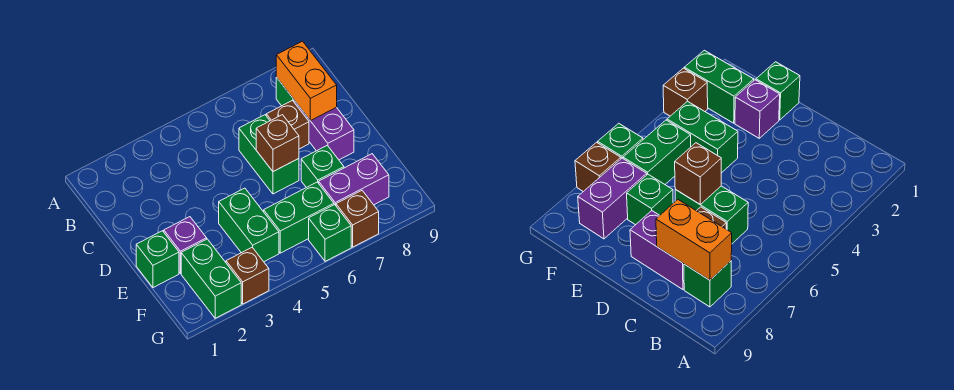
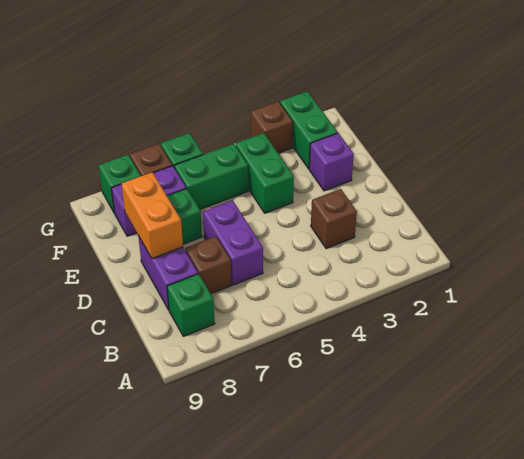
orange 1x2 brick [276,41,337,121] -> orange 1x2 brick moved to [121,172,183,259]
green 1x2 brick [239,115,299,194] -> purple 1x2 brick [203,200,263,285]
brown 1x1 brick [256,115,299,171] -> brown 1x1 brick moved to [311,189,357,249]
green 1x1 brick [136,231,179,288] -> green 1x1 brick moved to [99,155,141,213]

